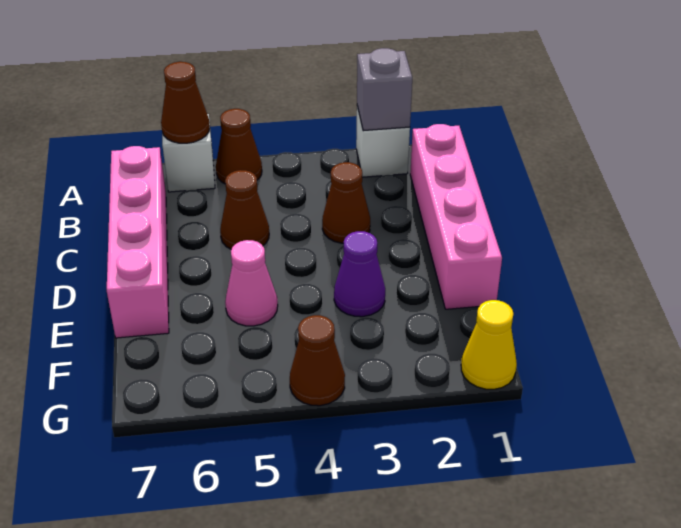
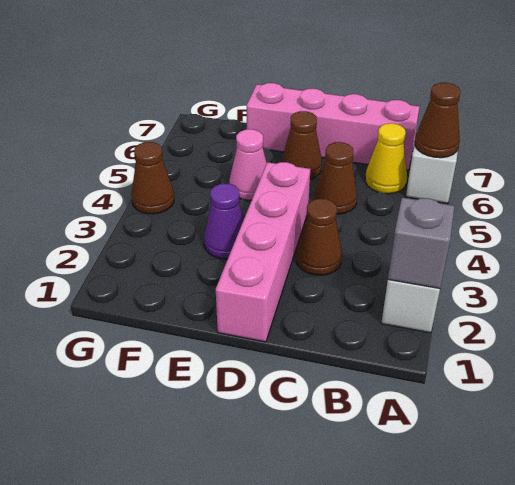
brown 1x1 cone [216,109,262,184] -> brown 1x1 cone moved to [282,111,322,179]
pink 1x4 brick [410,124,502,309] -> pink 1x4 brick turned to [216,162,310,342]
yellow 1x1 cone [461,300,517,389] -> yellow 1x1 cone moved to [365,123,407,194]

